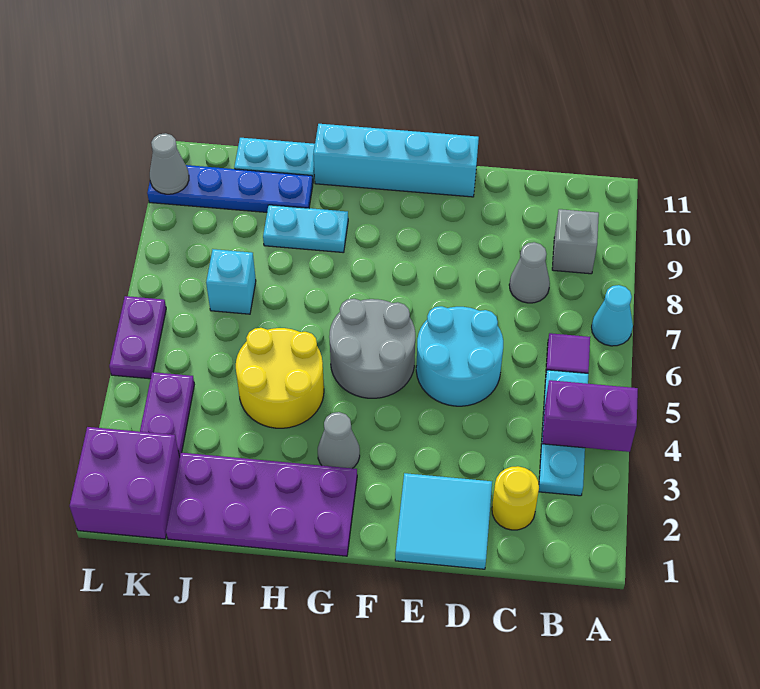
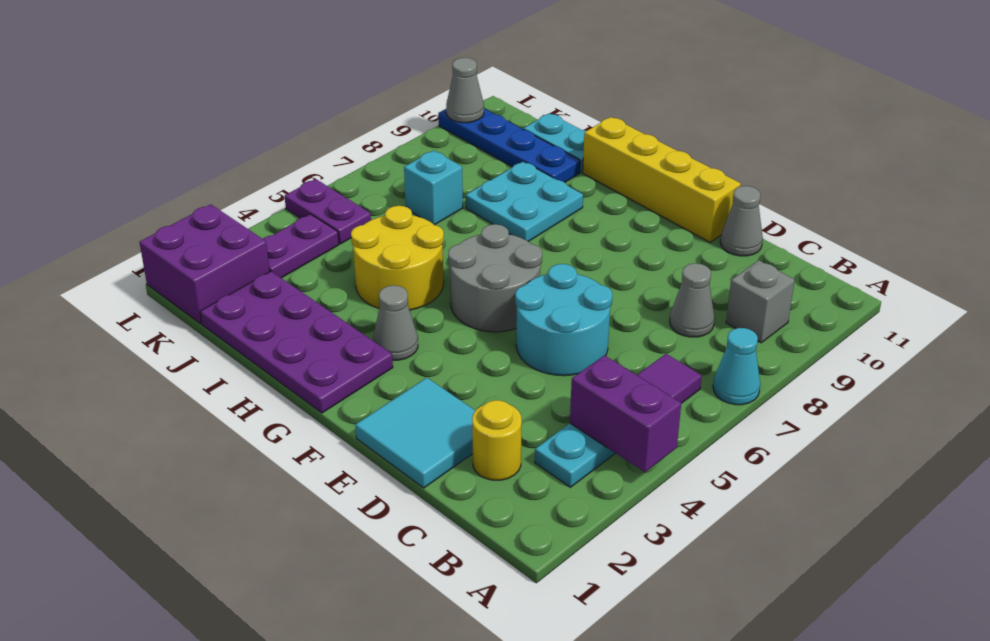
none -> grey 1x1 cone [720,186,763,256]
cyan 1x4 brick [313,124,479,197] -> yellow 1x4 brick [583,117,741,242]
cyan 1x2 plate [263,205,348,253] -> cyan 2x2 plate [466,161,583,241]
purple 1x2 plate [109,296,166,379] -> purple 1x2 plate turned to [285,179,371,244]

